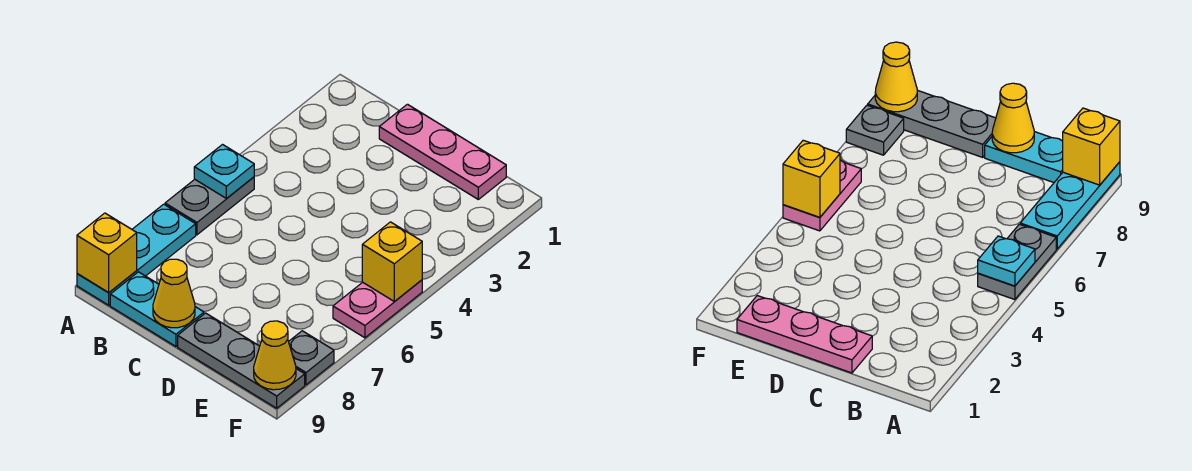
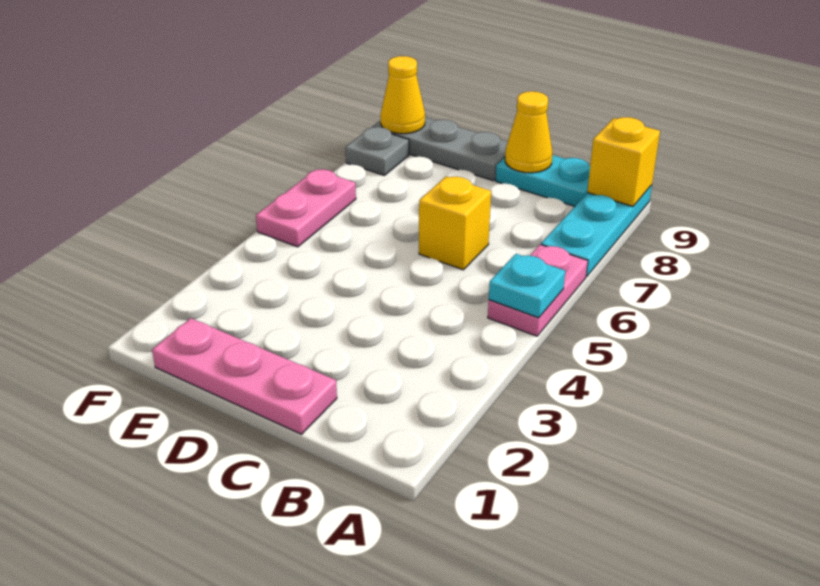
grey 1x2 plate [165,177,254,235] -> pink 1x2 plate [488,245,588,336]
yellow 1x1 brick [362,222,422,302] -> yellow 1x1 brick moved to [419,177,491,270]

